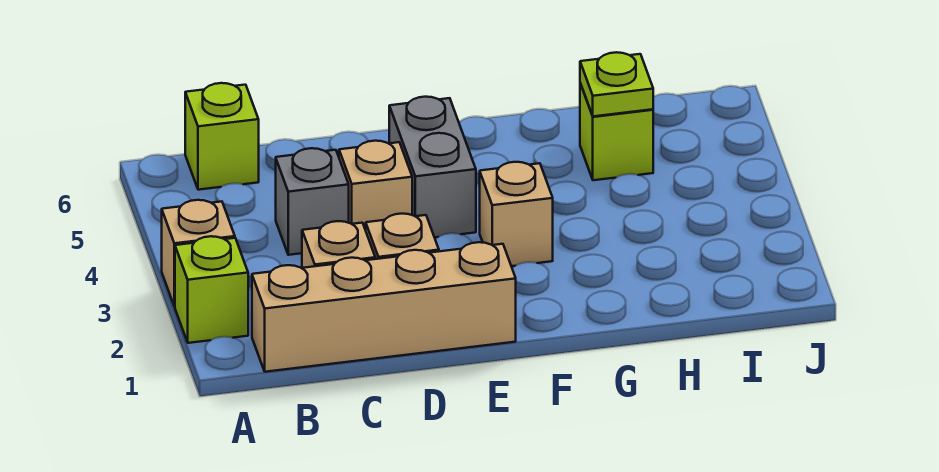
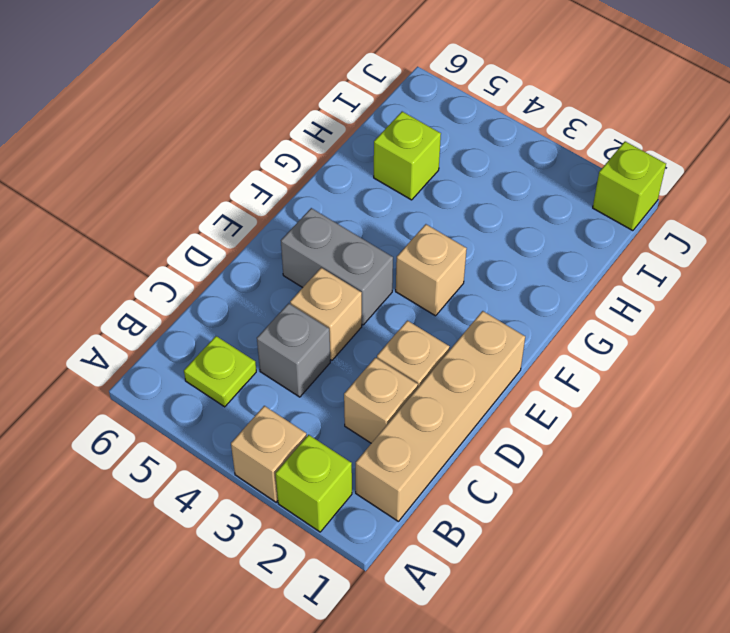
lime 1x1 brick [185,83,259,190] -> lime 1x1 brick moved to [593,141,666,231]
lime 1x1 plate [580,52,653,116] -> lime 1x1 plate moved to [184,336,256,407]

